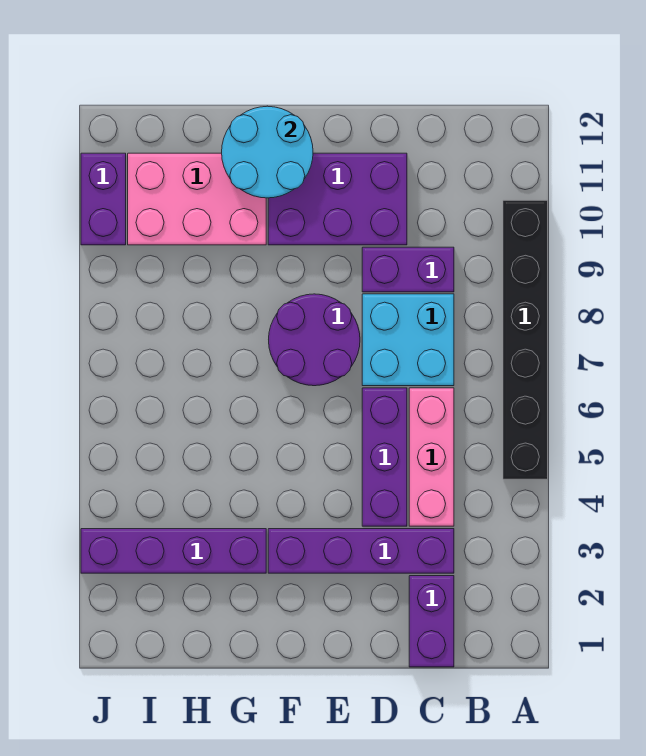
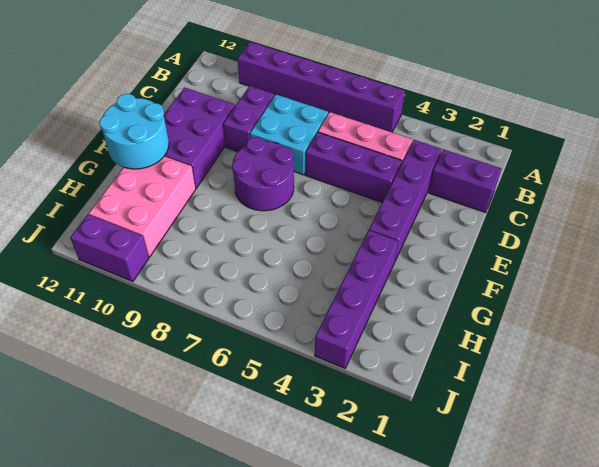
black 1x6 brick [503,200,548,479] -> purple 1x6 brick [238,42,405,132]

